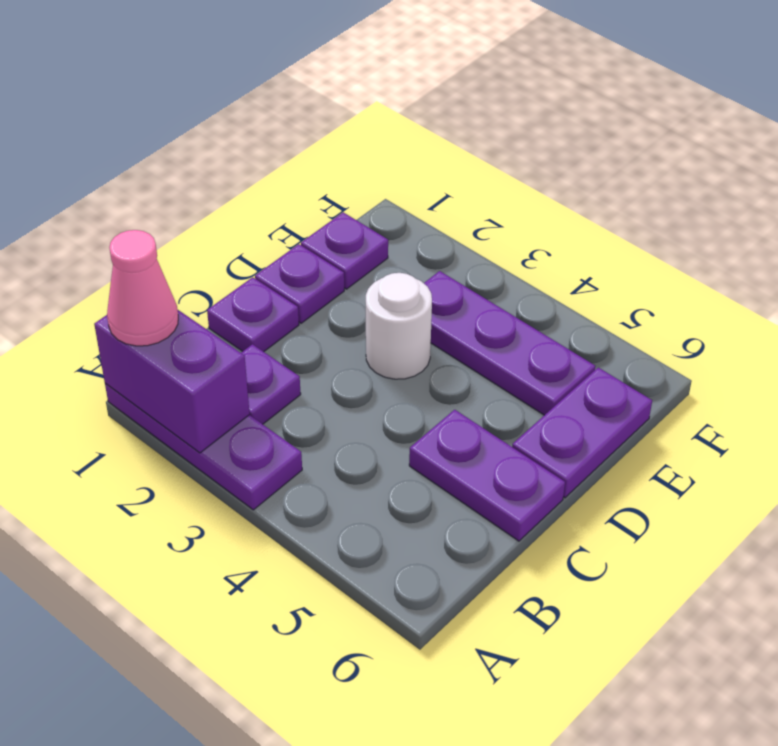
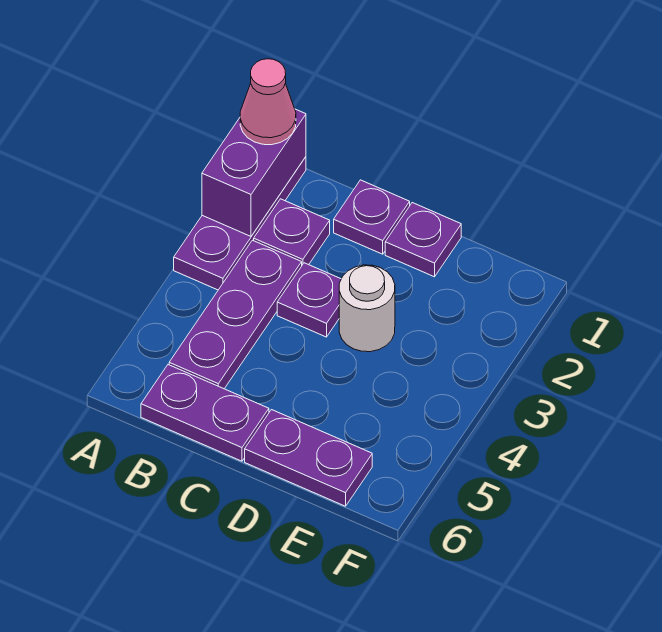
purple 1x2 plate [409,410,565,541] -> purple 1x2 plate turned to [141,365,269,461]
purple 1x1 plate [301,212,388,289] -> purple 1x1 plate moved to [277,263,341,337]
purple 1x3 plate [424,271,595,415] -> purple 1x3 plate moved to [169,240,302,389]

